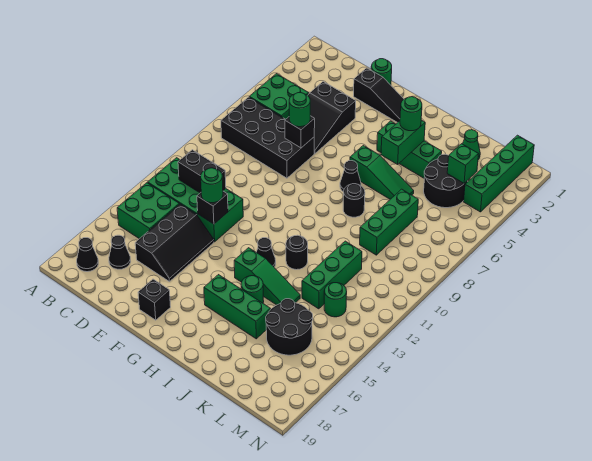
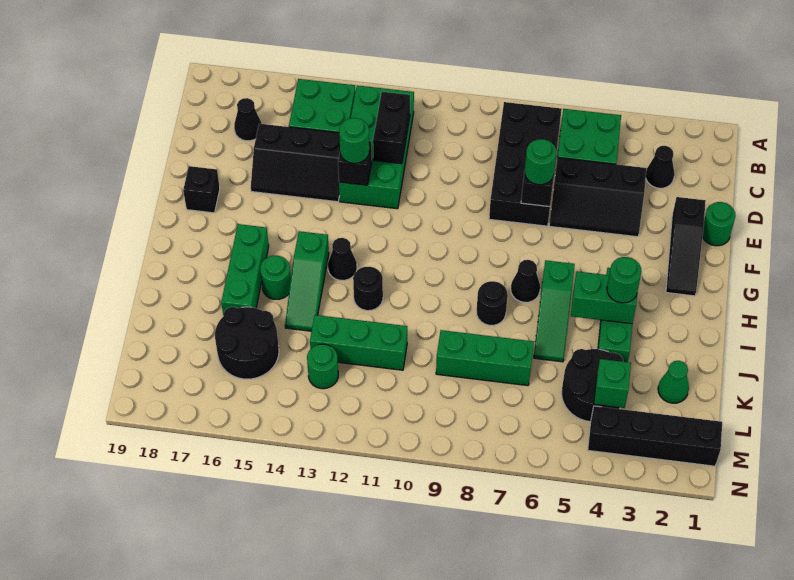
black 1x1 cone [77,238,98,272] -> black 1x1 cone moved to [646,146,675,188]
black 2x3 slope [308,82,356,154] -> black 2x3 slope turned to [549,158,647,237]
green 1x4 brick [464,135,534,212] -> black 1x4 brick [588,406,722,466]

